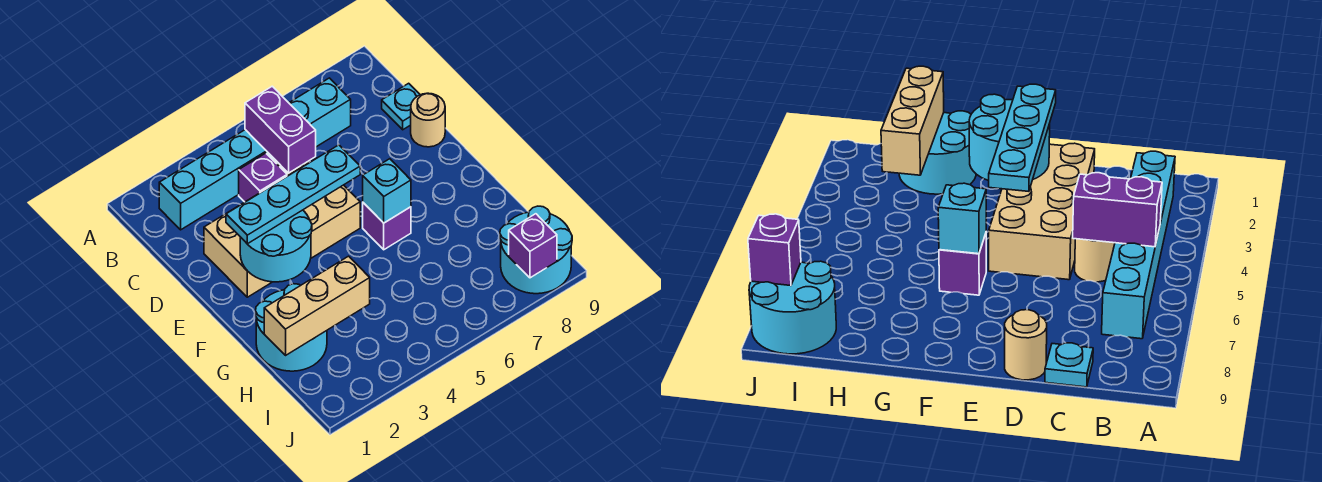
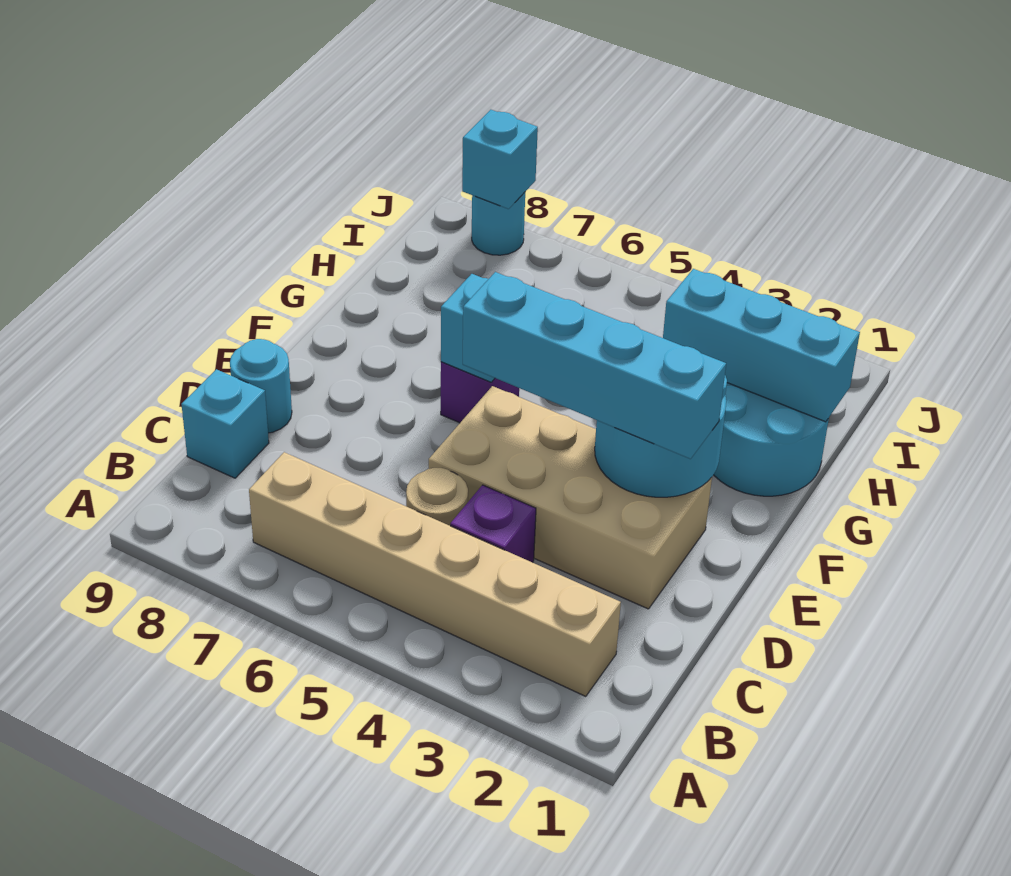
cyan 1x6 brick [159,78,351,230] -> tan 1x6 brick [249,452,621,696]
purple 1x2 brick [245,86,316,173] -> none
cyan 1x1 plate [382,83,420,130] -> cyan 1x1 brick [181,369,269,478]
tan 1x1 round brick [411,93,445,147] -> cyan 1x1 round brick [230,339,292,433]
cyan 1x4 plate [226,145,360,244] -> cyan 1x4 brick [463,272,726,459]
tan 1x3 brick [264,256,370,355] -> cyan 1x3 brick [663,269,860,422]
cyan 2x2 round brick [500,206,572,294] -> cyan 1x1 round brick [472,192,525,255]
purple 1x1 brick [509,214,557,278] -> cyan 1x1 brick [462,110,538,209]

